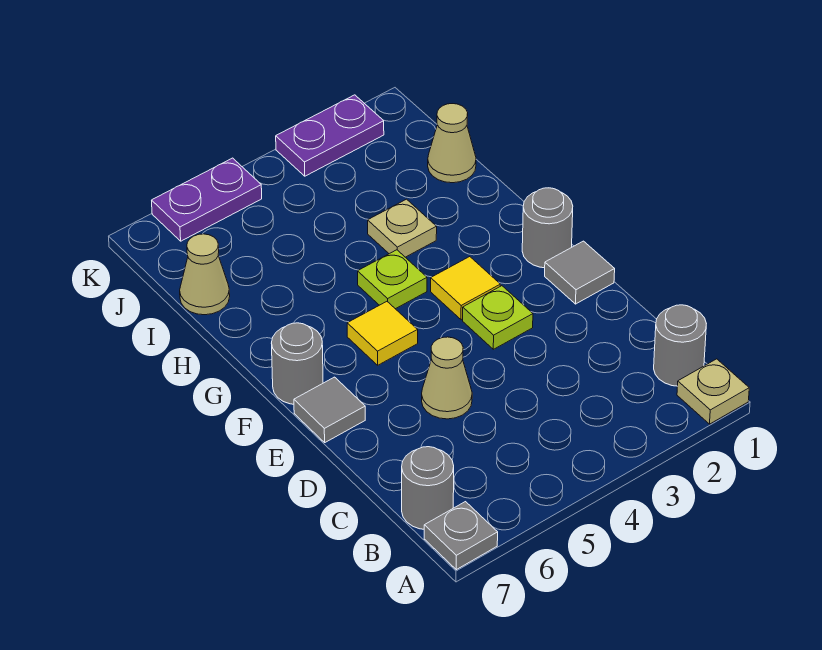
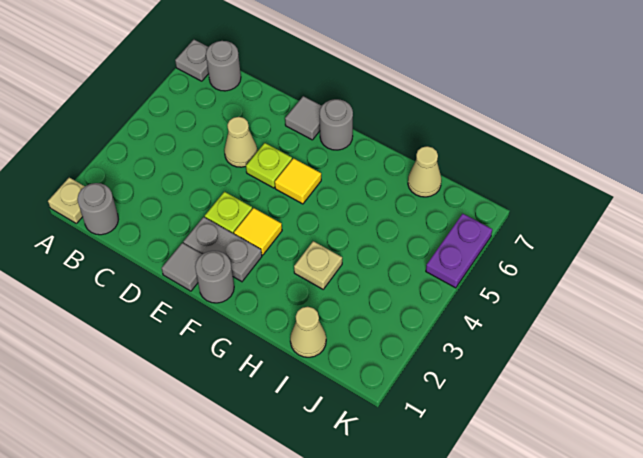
none -> grey 1x2 plate [183,217,262,282]
lime 1x1 plate [358,250,427,309] -> lime 1x1 plate moved to [246,143,292,188]
purple 1x2 plate [276,95,384,176] -> none

